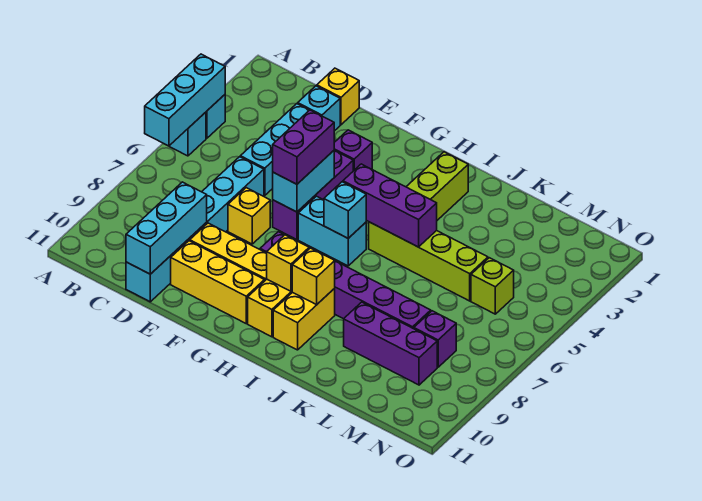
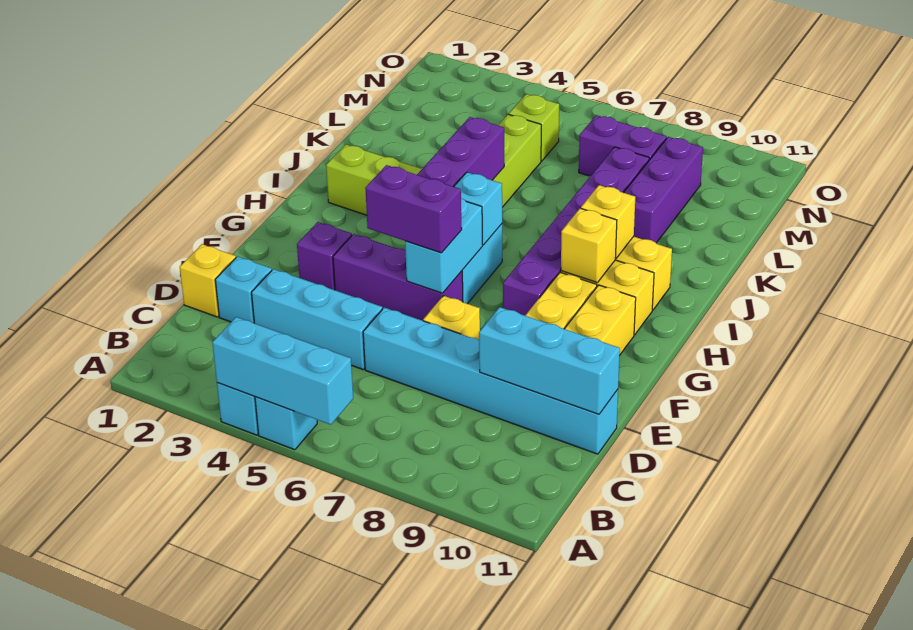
cyan 1x2 brick [273,151,334,212] -> cyan 1x2 brick turned to [405,198,483,293]
purple 1x1 brick [414,311,456,367] -> purple 1x2 brick [579,115,666,176]

